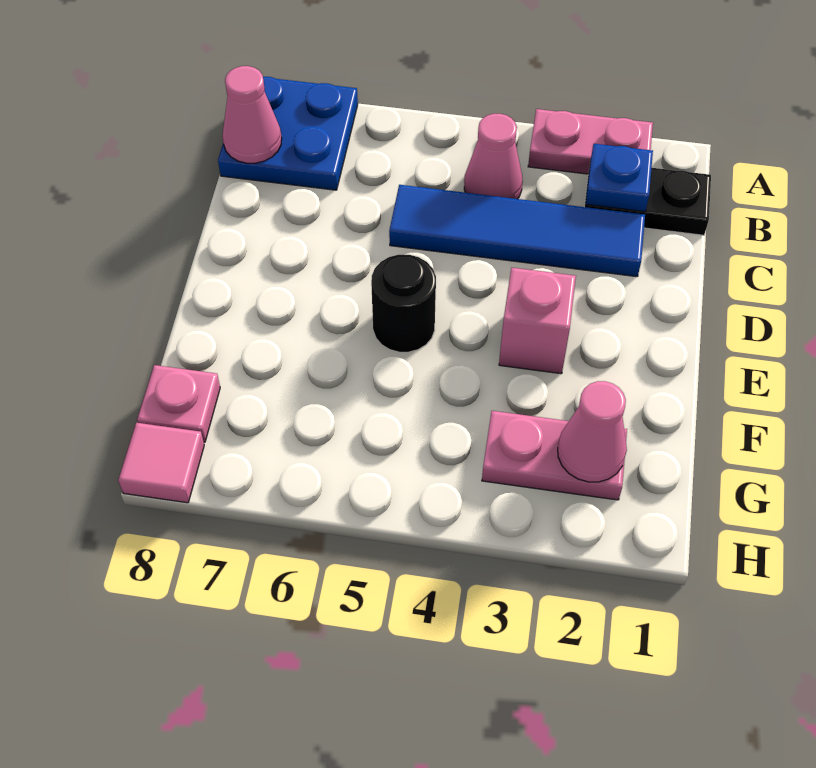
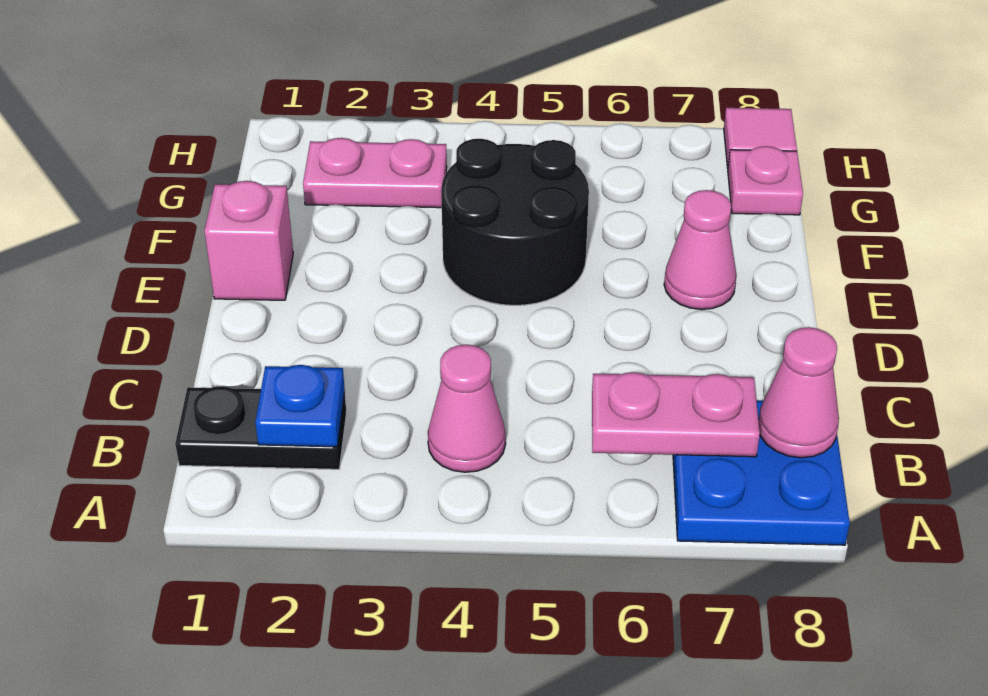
pink 1x2 plate [528,109,653,174] -> pink 1x2 plate moved to [592,372,760,457]
blue 1x4 tile [389,185,645,277] -> none
pink 1x1 brick [499,268,576,374] -> pink 1x1 brick moved to [204,181,293,300]
black 1x1 round brick [371,255,436,352] -> black 2x2 round brick [441,139,589,305]
pink 1x1 cone [558,381,627,482] -> pink 1x1 cone moved to [664,190,736,310]

